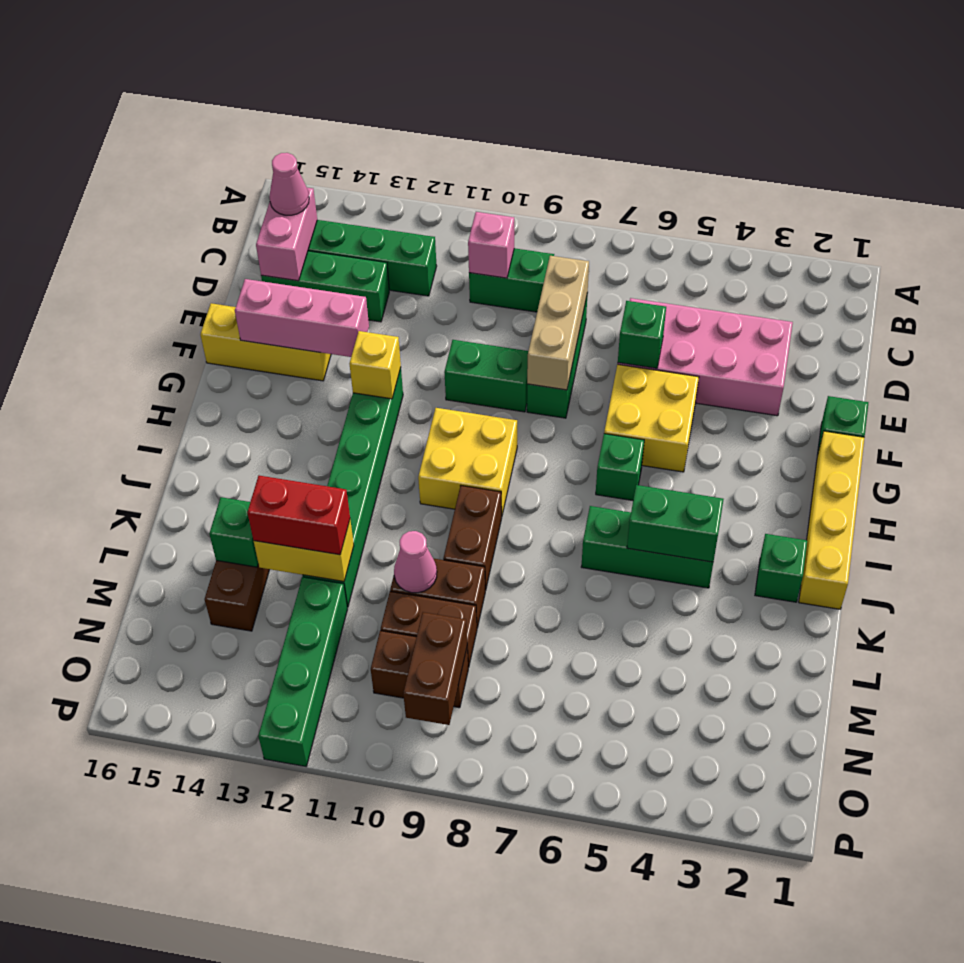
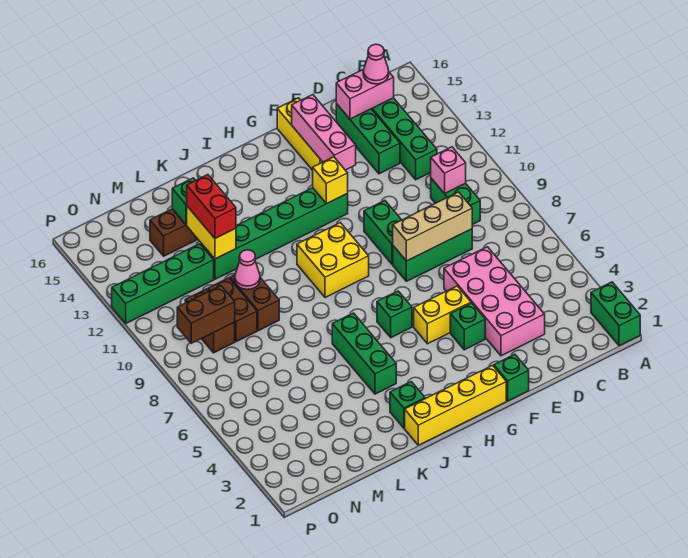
green 1x1 brick [618,301,666,368] -> green 1x1 brick moved to [450,303,485,350]
yellow 2x2 brick [604,364,699,472] -> yellow 1x2 brick [414,286,471,344]
green 1x2 brick [627,485,724,562] -> green 1x2 brick moved to [591,282,640,346]
brown 1x2 brick [443,486,502,590] -> none

